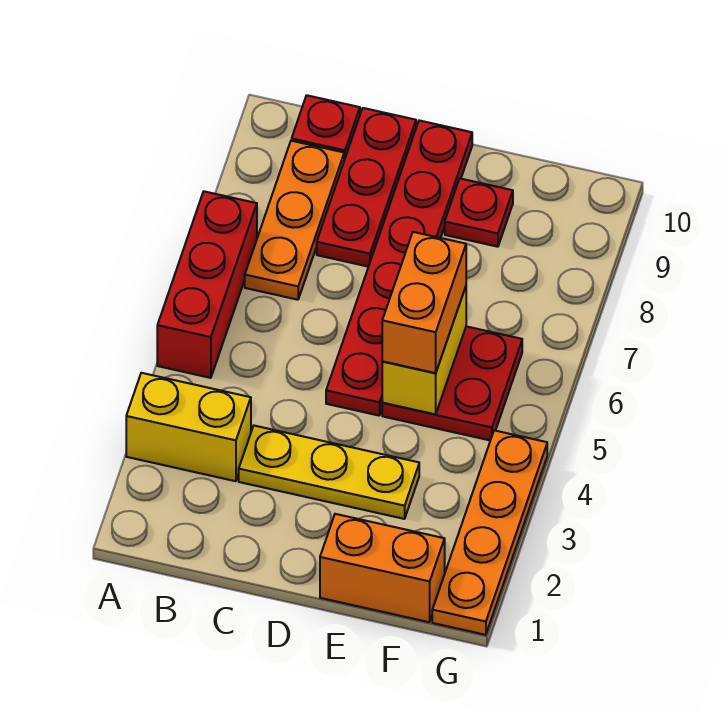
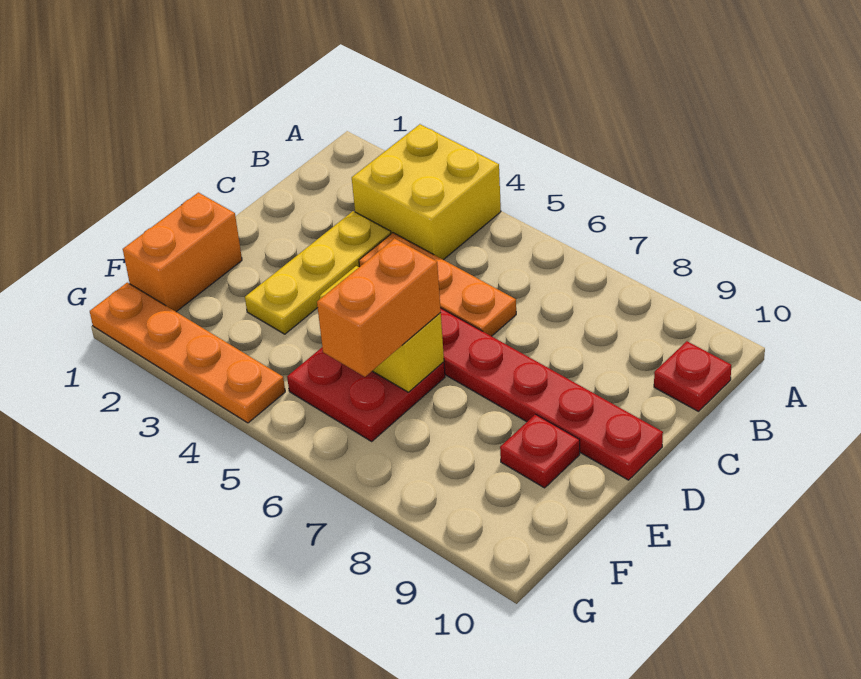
yellow 1x2 brick [126,373,251,481] -> yellow 2x2 brick [352,124,501,260]
red 1x3 brick [157,191,257,378] -> none
orange 1x3 plate [245,141,344,300] -> orange 1x3 plate moved to [359,233,516,336]
red 1x3 plate [317,108,416,267] -> none
orange 1x2 brick [382,232,466,373] -> orange 1x2 brick turned to [317,238,441,377]

